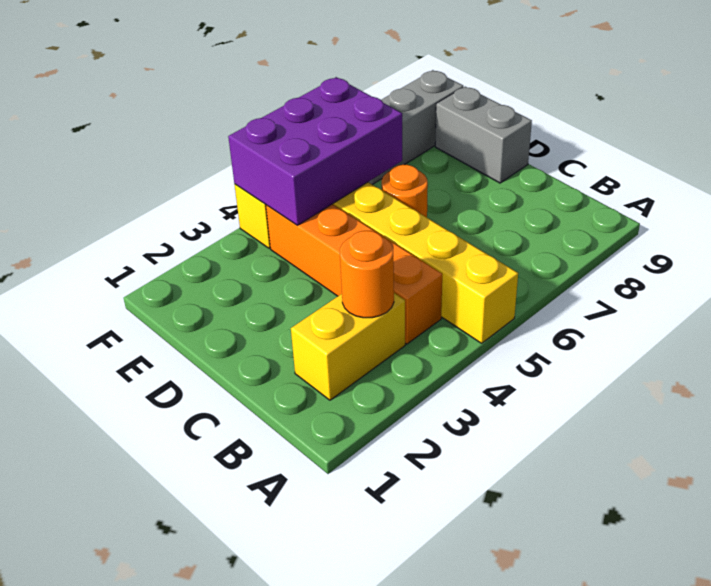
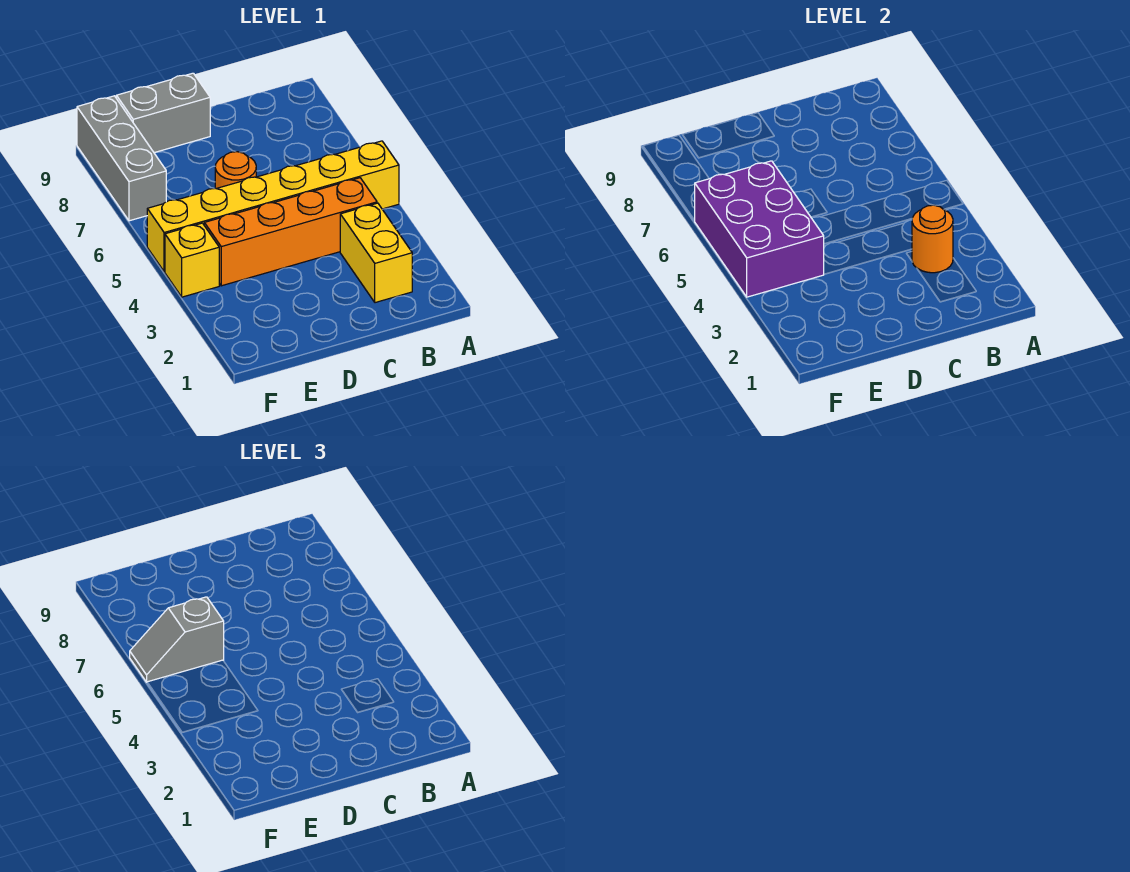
none -> grey 1x2 slope [130,597,224,682]

